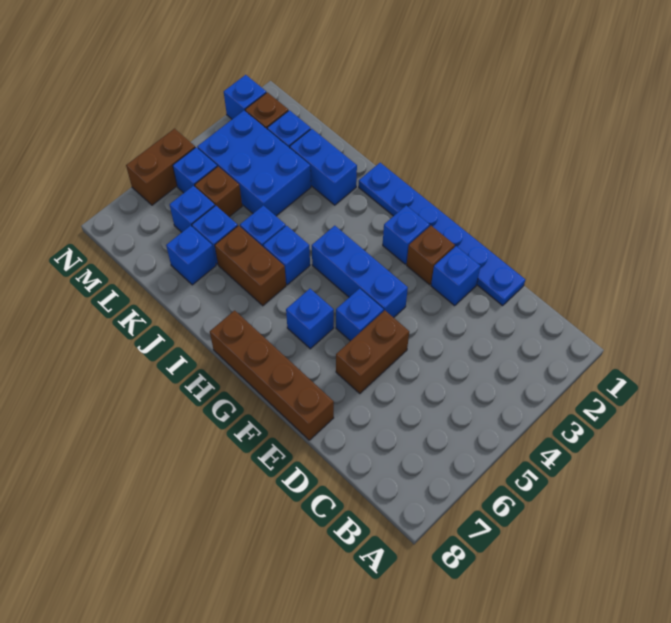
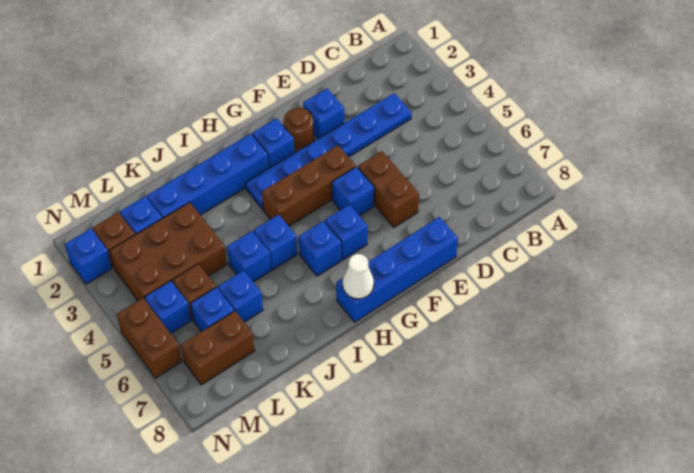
blue 1x6 plate [359,163,525,306] -> blue 1x6 plate moved to [245,93,412,209]
brown 1x4 brick [210,310,334,440] -> blue 1x4 brick [336,217,458,322]
brown 1x1 brick [407,226,455,285] -> brown 1x1 round brick [284,108,314,152]
blue 1x3 brick [312,226,408,318] -> brown 1x3 brick [262,145,356,226]
none -> white 1x1 cone [343,254,374,299]
brown 1x2 brick [215,226,286,306] -> brown 1x2 brick moved to [181,311,255,385]
blue 1x2 brick [290,129,357,205] -> blue 1x4 brick [147,134,269,218]
blue 2x3 brick [197,111,311,216] -> brown 2x3 brick [110,202,227,301]
blue 1x1 brick [166,226,216,285] -> blue 1x1 brick moved to [299,221,342,276]

